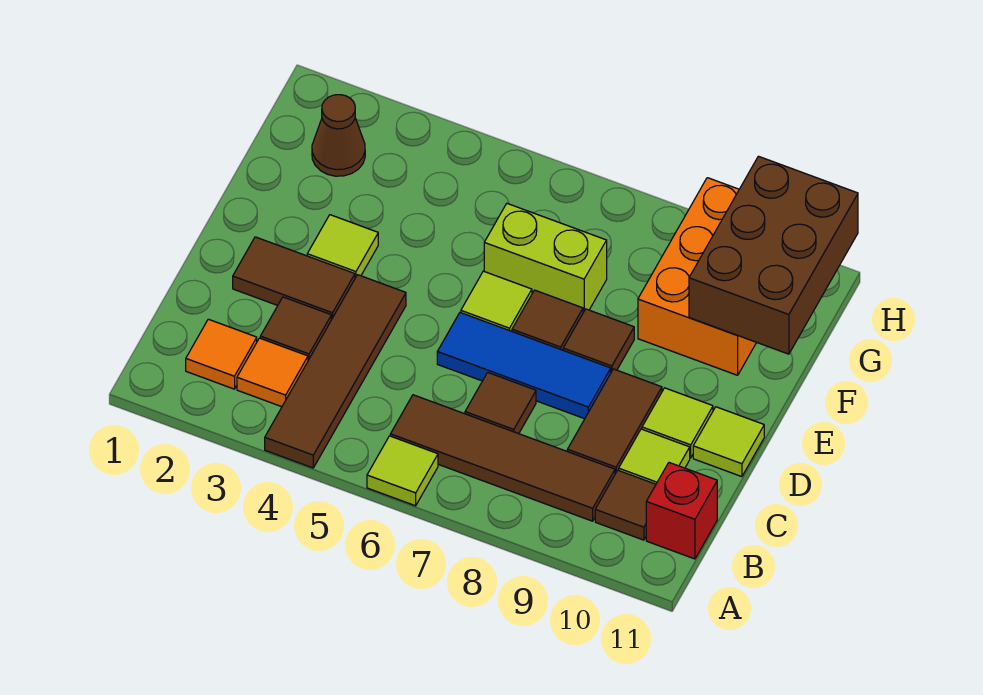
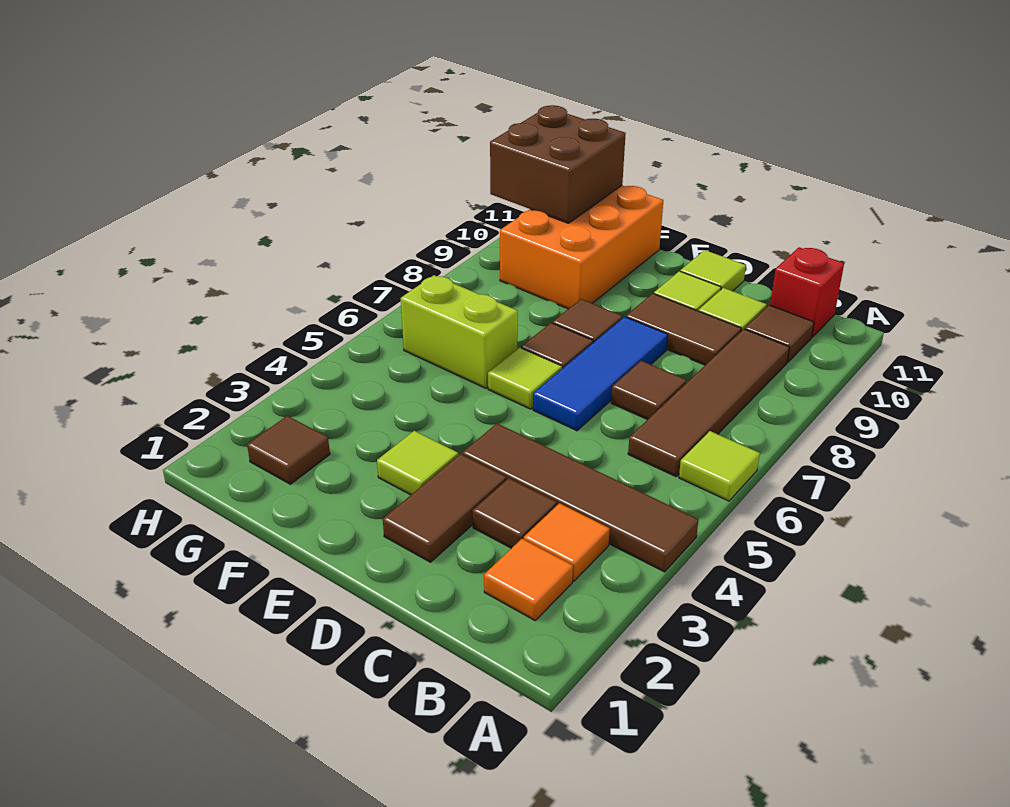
lime 1x2 brick [484,204,607,312] -> lime 1x2 brick turned to [401,275,518,388]
orange 2x3 brick [638,178,757,375] -> orange 2x3 brick turned to [500,186,664,309]
brown 2x3 brick [689,156,858,354] -> brown 2x2 brick [490,105,626,223]
brown 1x1 cone [312,95,365,176] -> brown 1x1 tile [247,416,330,484]

